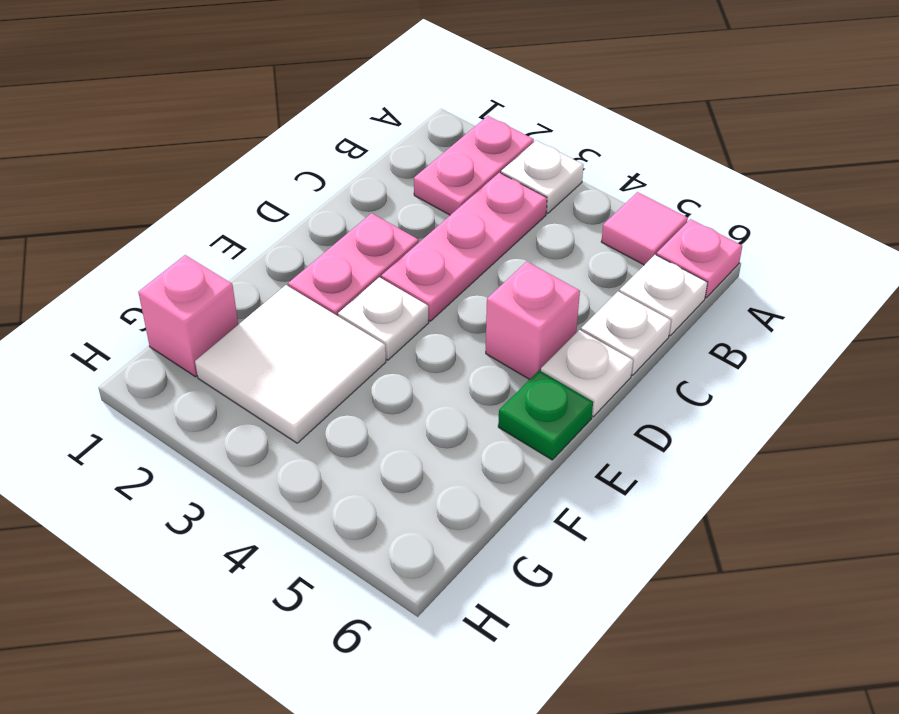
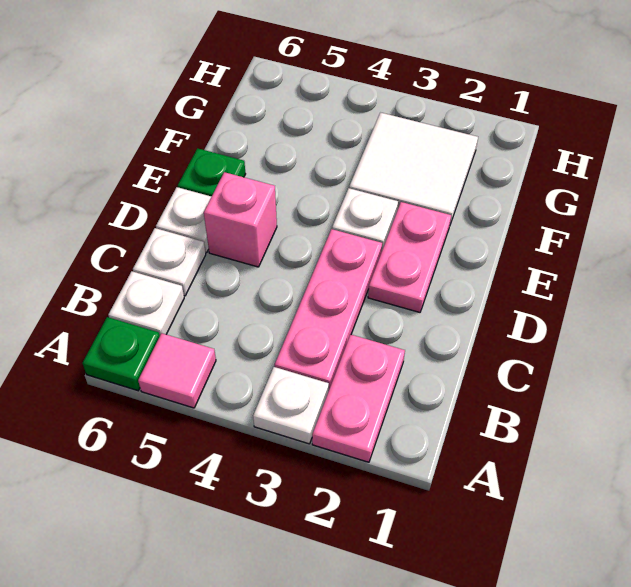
pink 1x1 plate [656,219,742,298] -> green 1x1 plate [82,317,160,391]
pink 1x1 brick [138,255,238,377] -> none

